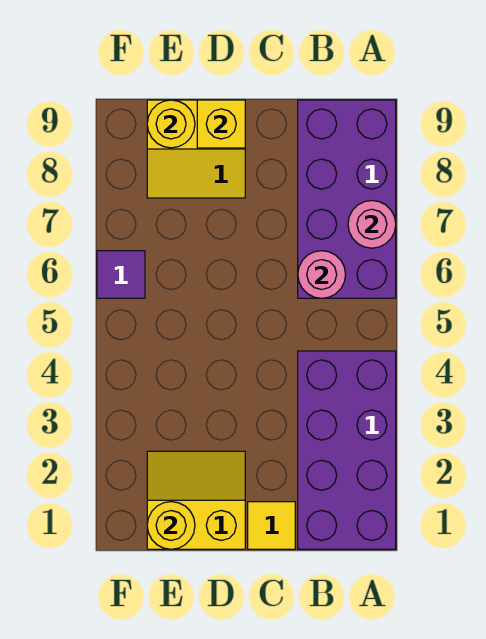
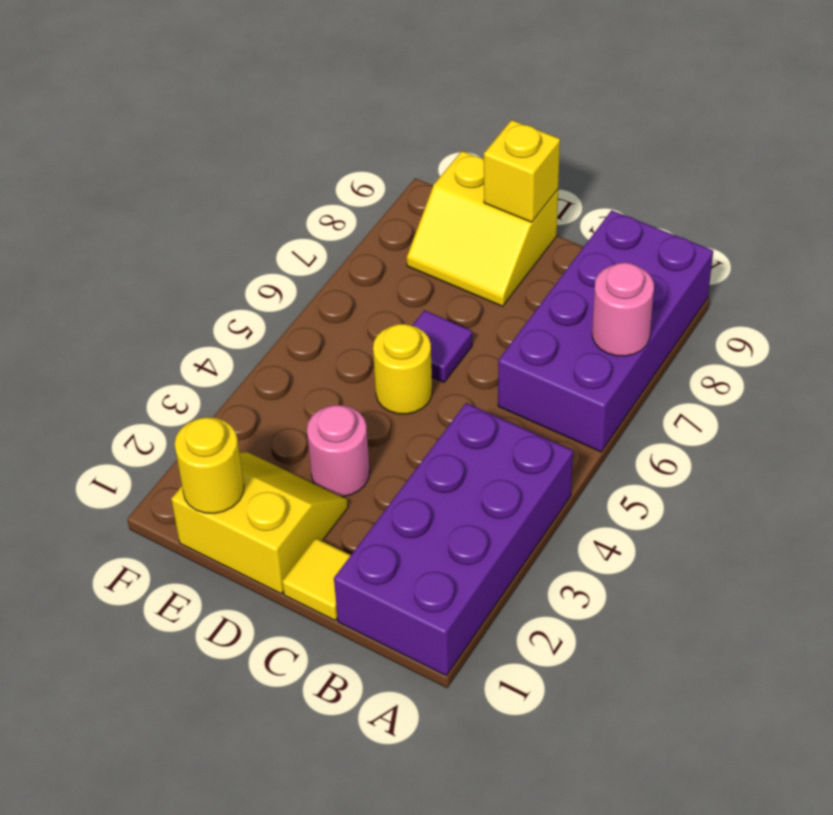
pink 1x1 round brick [298,251,346,298] -> pink 1x1 round brick moved to [307,405,370,497]
yellow 1x1 round brick [147,100,195,148] -> yellow 1x1 round brick moved to [373,324,432,414]
purple 1x1 tile [97,251,145,298] -> purple 1x1 tile moved to [412,310,472,382]

